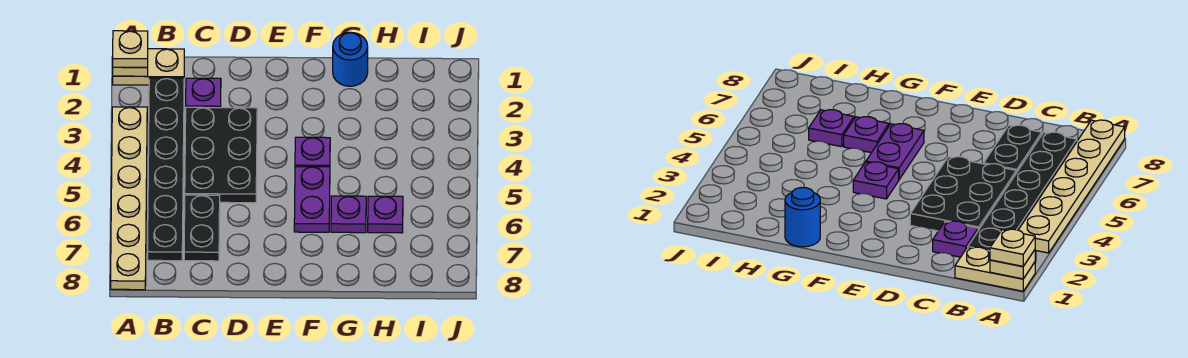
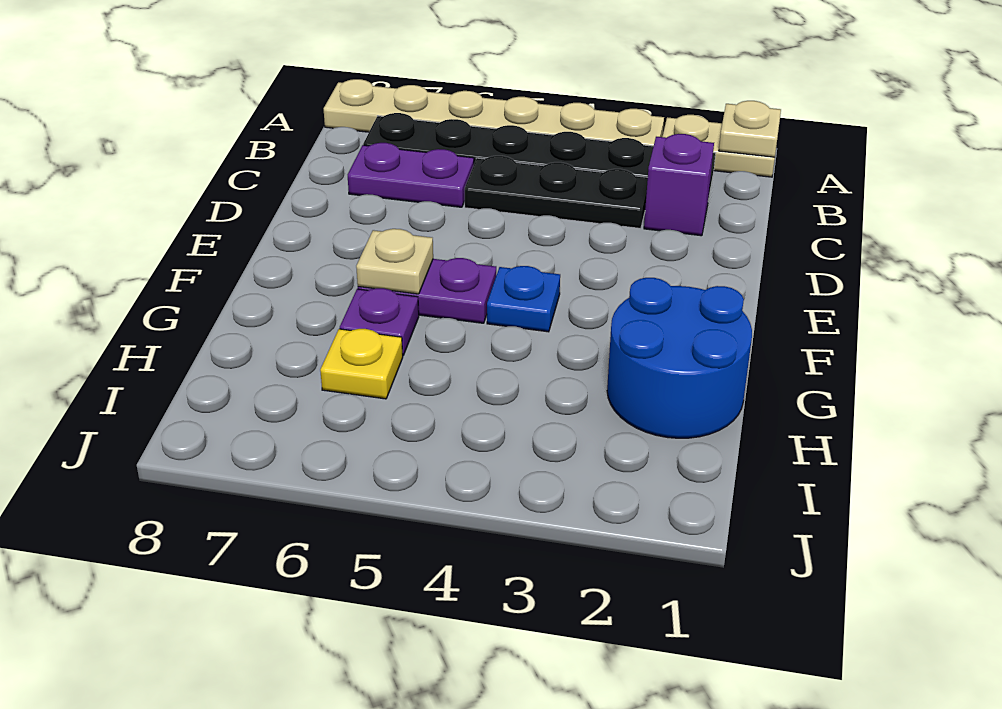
tan 1x2 plate [113,49,184,85] -> tan 1x2 plate turned to [662,115,775,177]
tan 1x1 plate [113,31,148,67] -> tan 1x1 plate moved to [356,229,433,294]
purple 1x1 plate [186,78,221,108] -> purple 1x1 brick [644,134,714,236]
black 2x3 plate [185,107,257,203] -> black 1x3 plate [465,156,648,229]
black 1x2 plate [184,195,220,261] -> purple 1x2 plate [348,143,474,207]
purple 1x1 plate [295,137,330,167] -> blue 1x1 plate [487,266,560,332]
blue 1x1 round brick [333,32,368,86] -> blue 2x2 round brick [607,278,752,438]
purple 1x1 plate [368,196,403,233] -> yellow 1x1 plate [320,329,403,399]

